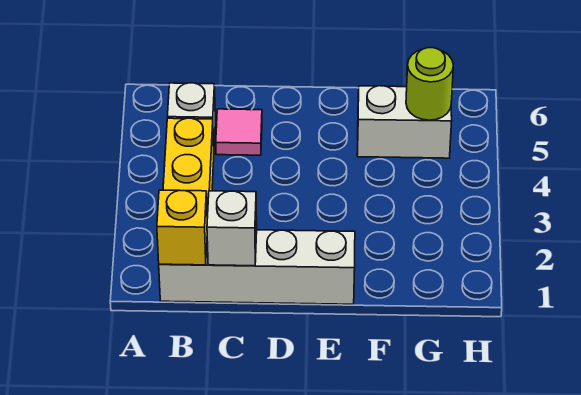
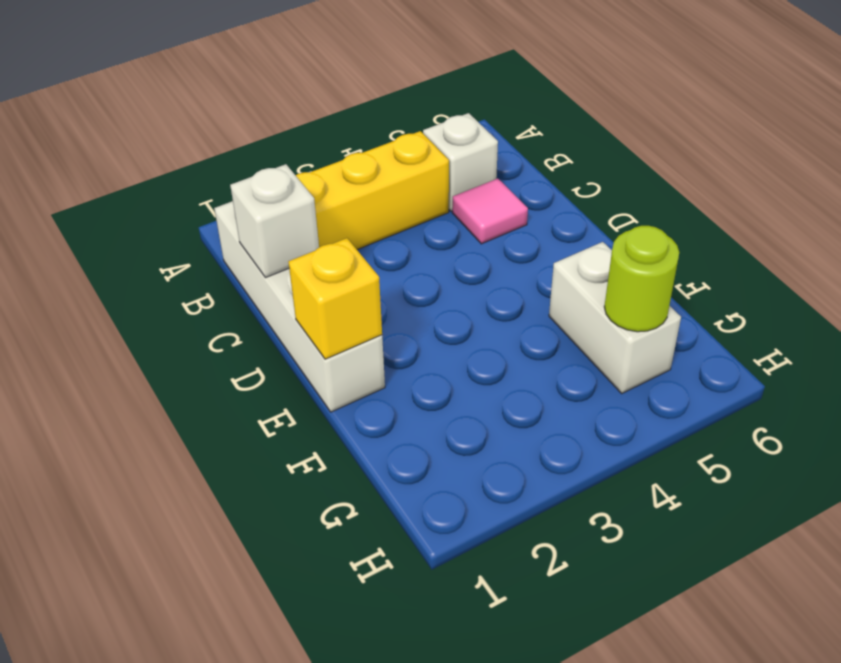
yellow 1x1 brick [157,190,207,265] -> yellow 1x1 brick moved to [289,238,382,359]

